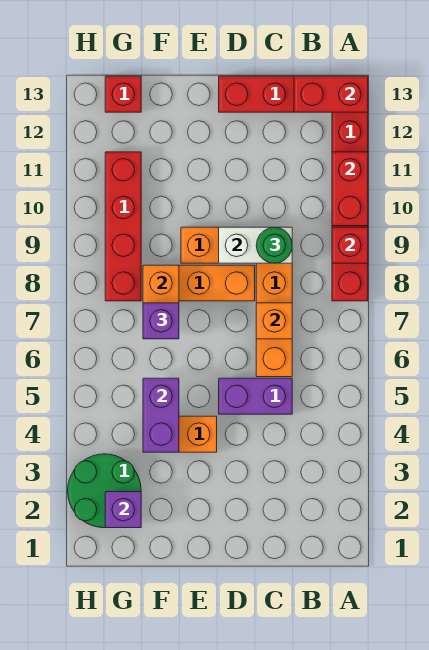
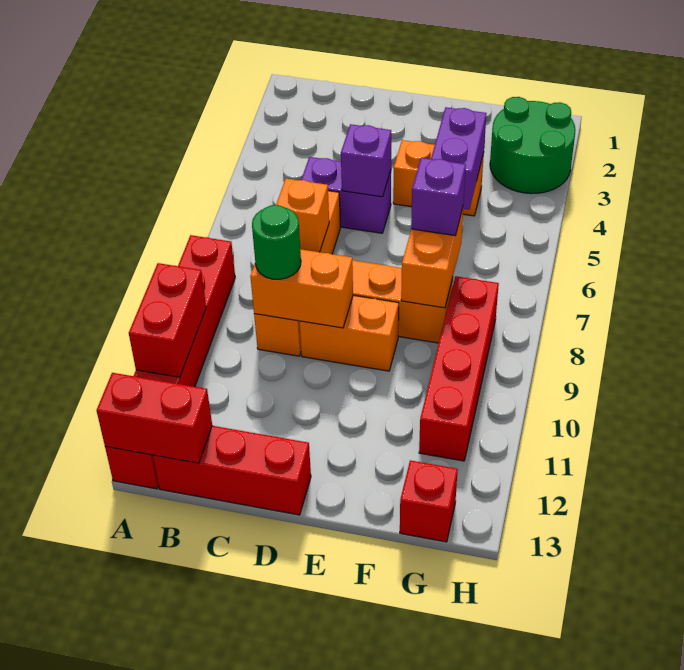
red 1x1 brick [332,227,368,263] -> none
white 1x2 brick [219,227,292,263] -> orange 1x2 brick [250,249,353,328]
purple 1x1 brick [105,492,141,528] -> purple 1x1 brick moved to [341,124,391,197]

